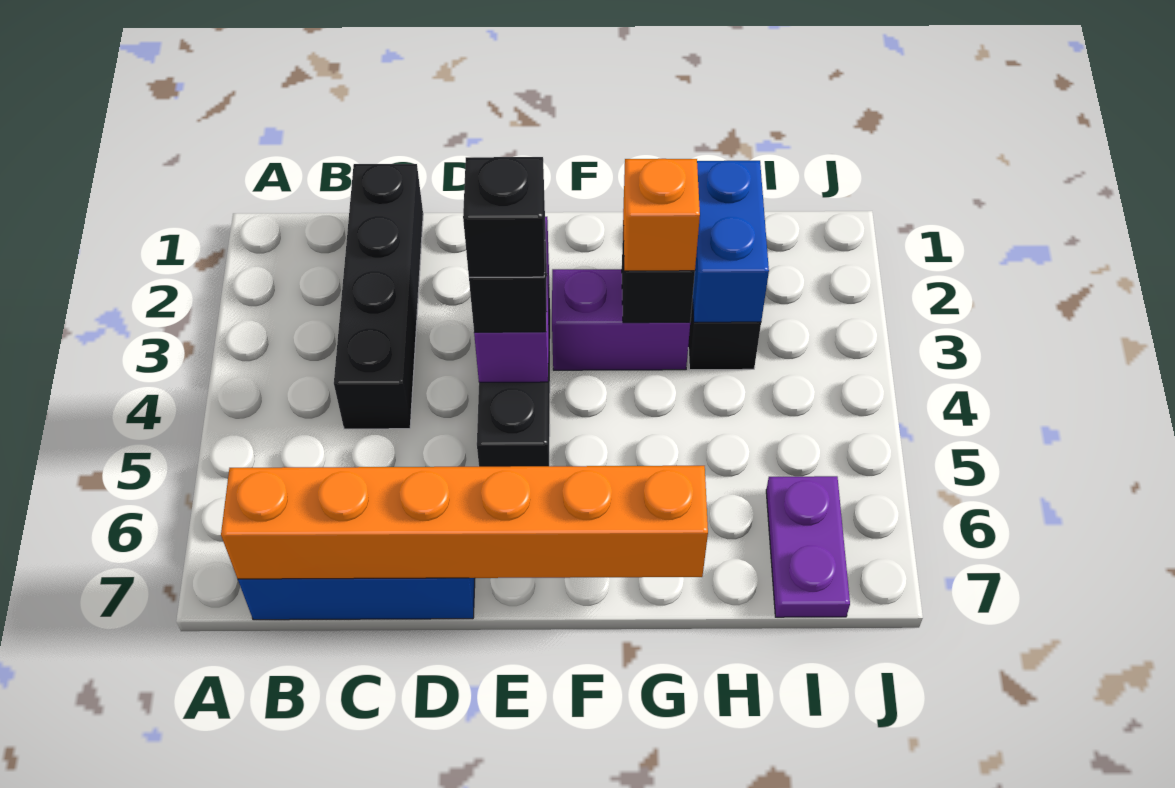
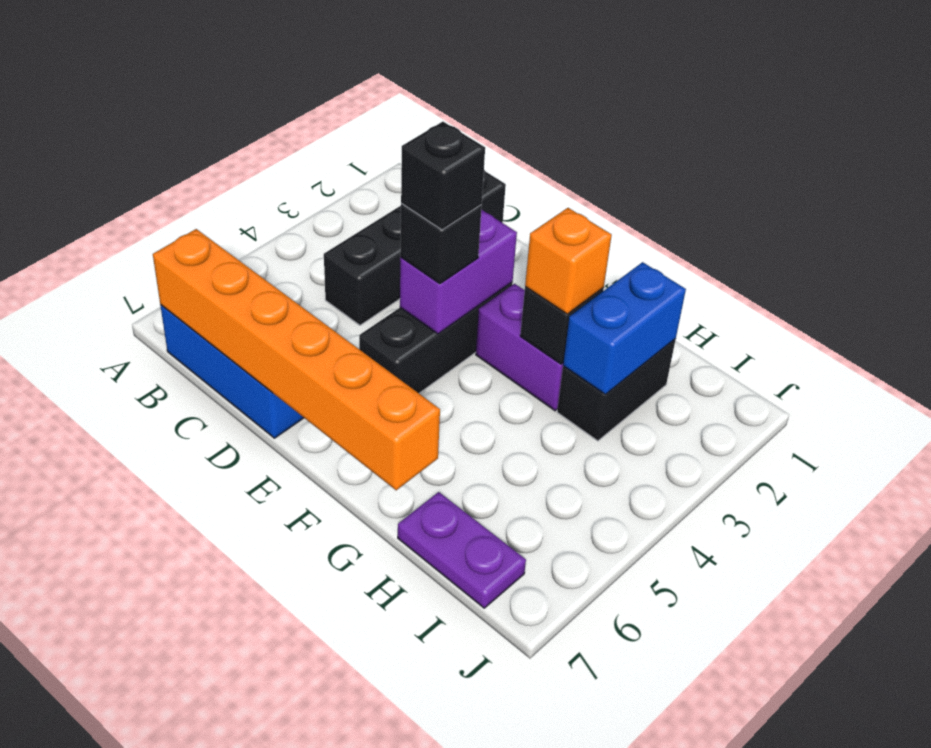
purple 1x2 plate [766,476,850,617] -> purple 1x2 plate turned to [398,492,526,608]

